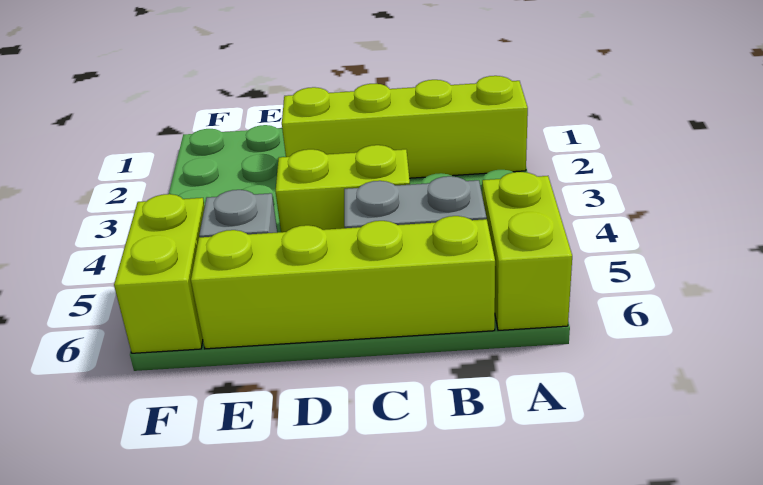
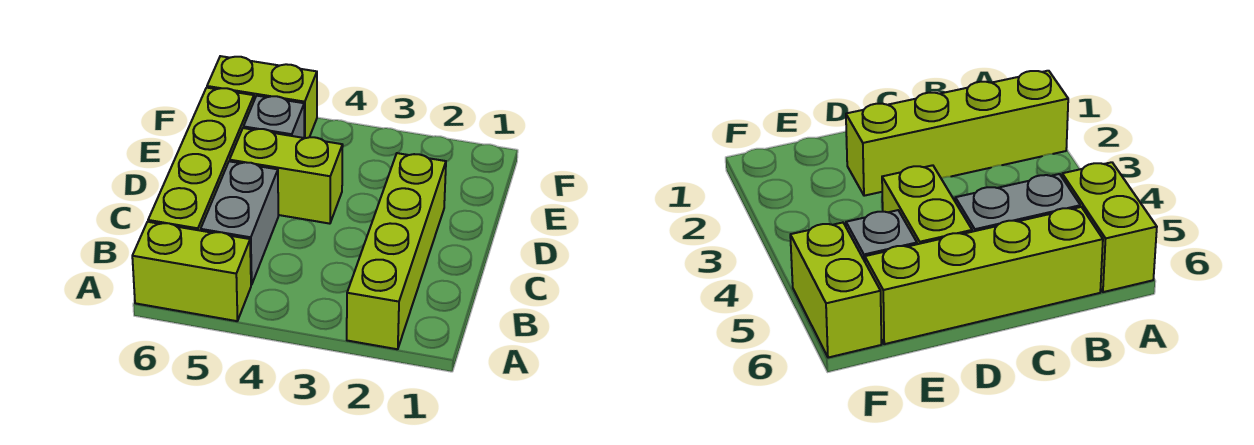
lime 1x2 brick [276,145,410,232] -> lime 1x2 brick turned to [230,128,343,224]

